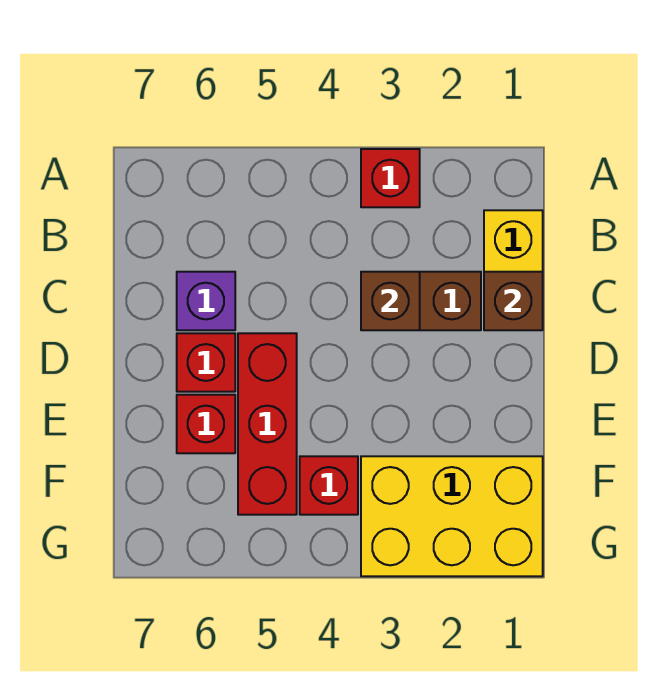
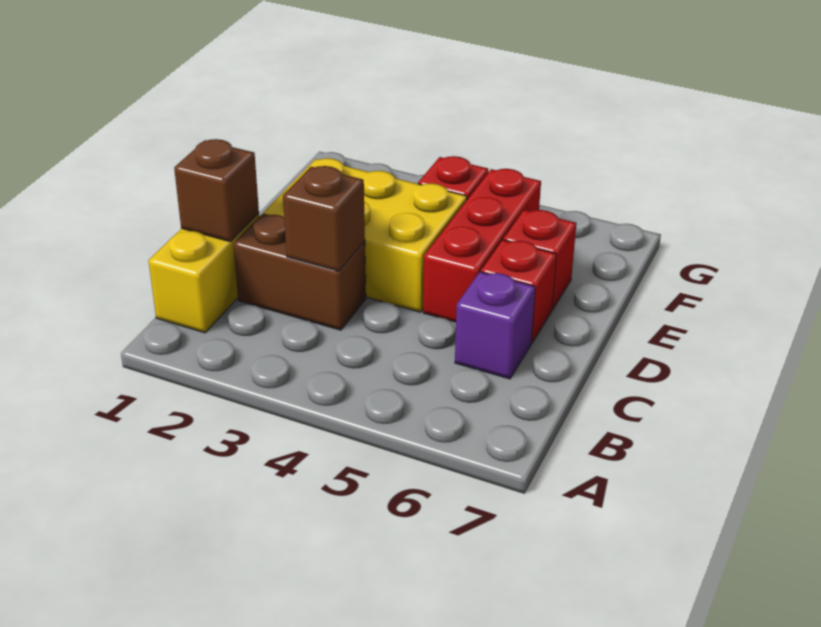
red 1x1 brick [361,149,420,207] -> none
yellow 2x3 brick [361,456,543,576] -> yellow 2x3 brick moved to [263,158,467,312]

